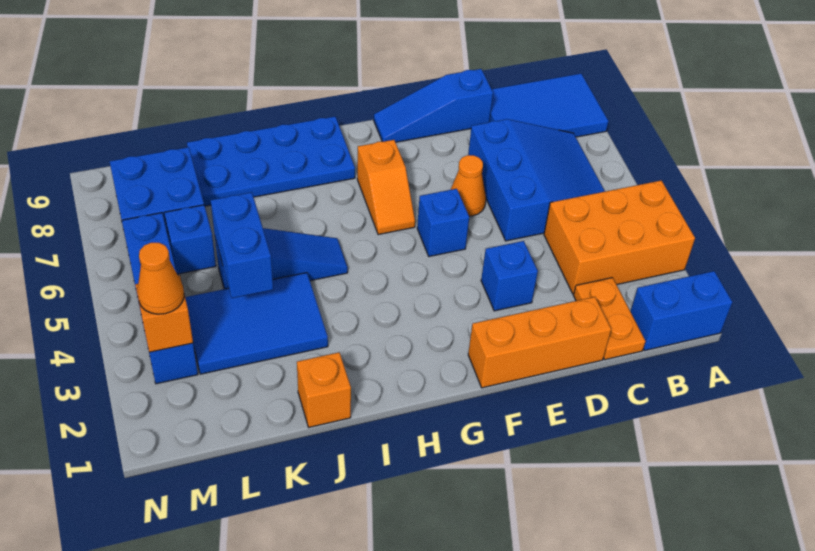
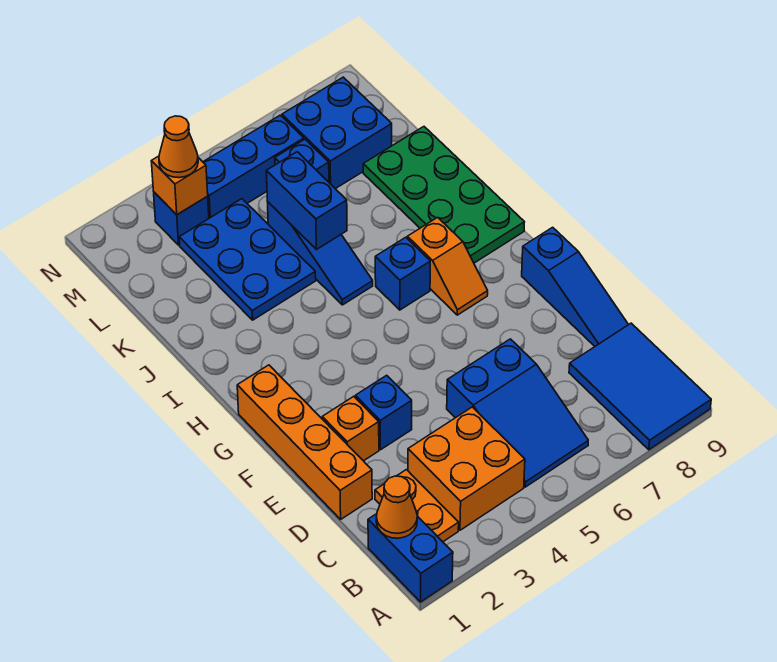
orange 2x3 brick [544,180,695,294] -> orange 2x2 brick [408,407,525,530]
blue 3x3 slope [468,119,605,241] -> blue 2x3 slope [447,339,588,487]
orange 1x2 plate [573,278,645,360] -> orange 1x2 plate turned to [375,470,459,542]
orange 1x3 brick [468,297,611,388] -> orange 1x4 brick [237,365,372,519]
blue 1x3 slope [374,69,493,142] -> blue 1x3 slope turned to [522,227,628,346]
orange 1x1 cone [451,155,486,216] -> orange 1x1 cone moved to [376,476,417,538]
blue 1x1 brick [417,189,469,256] -> blue 1x1 brick moved to [375,237,430,310]
orange 1x2 slope [357,140,415,235] -> orange 1x2 slope turned to [407,217,488,315]
blue 2x4 plate [187,116,355,206] -> green 2x4 plate [363,127,524,263]
orange 1x1 brick [297,352,351,427] -> orange 1x1 brick moved to [322,396,379,461]
blue 2x3 tile [185,273,328,374] -> blue 2x3 plate [179,199,316,320]
blue 1x2 brick [211,192,273,298] -> blue 1x2 brick turned to [266,152,347,250]

